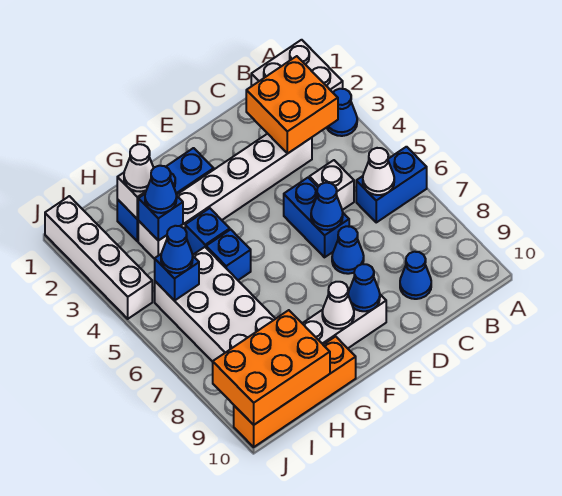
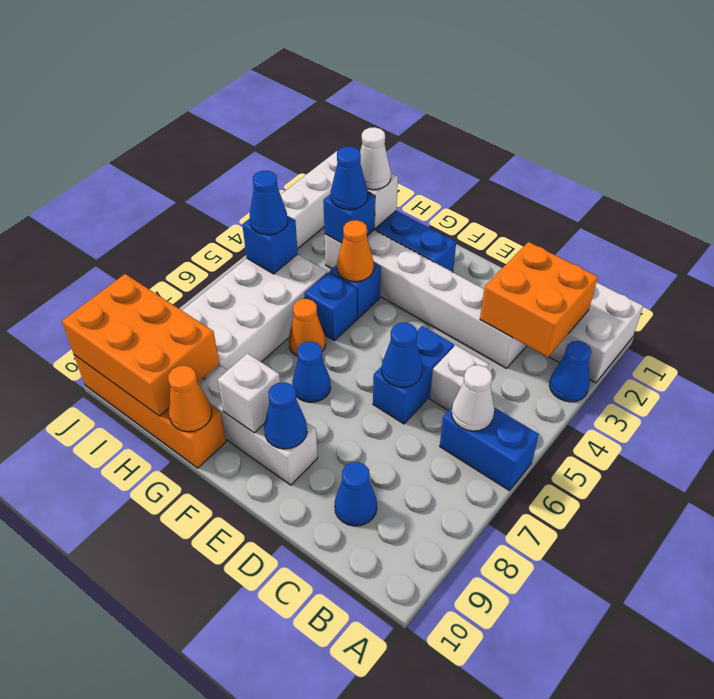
blue 1x1 cone [332,226,364,274] -> blue 1x1 cone moved to [292,341,331,402]
white 1x1 cone [322,282,354,329] -> white 1x1 brick [218,353,280,433]
none -> orange 1x1 cone [337,220,374,282]
none -> orange 1x1 cone [288,299,326,356]
none -> orange 1x1 cone [168,366,212,432]

